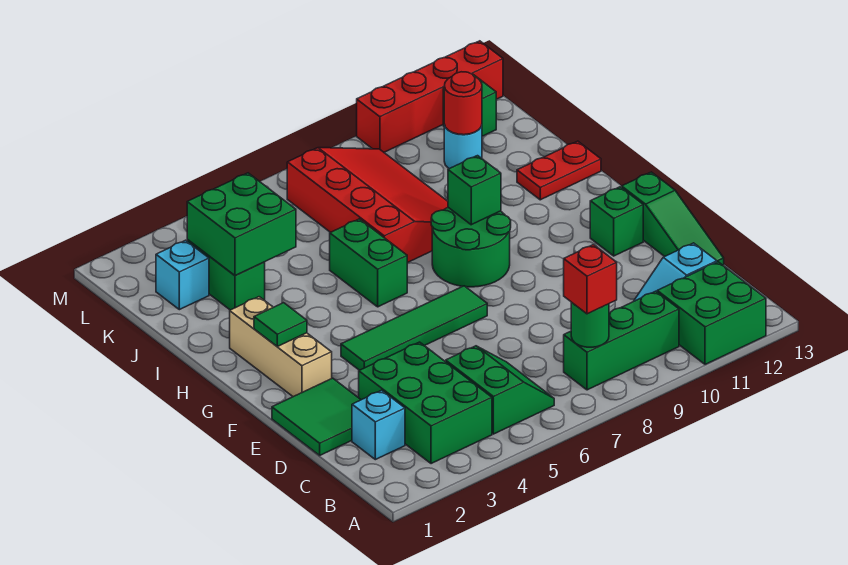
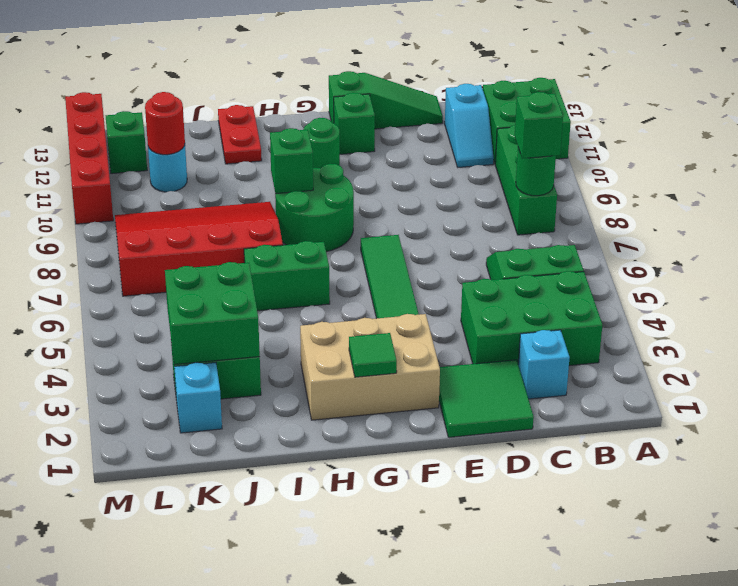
red 1x1 brick [564,245,617,314] -> green 1x1 brick [515,92,563,159]
tan 1x3 brick [230,297,332,397] -> tan 2x3 brick [300,314,440,420]
none -> green 1x1 round brick [303,118,340,168]

